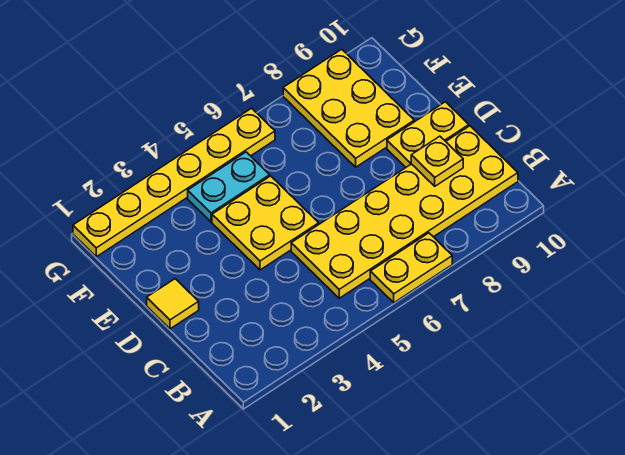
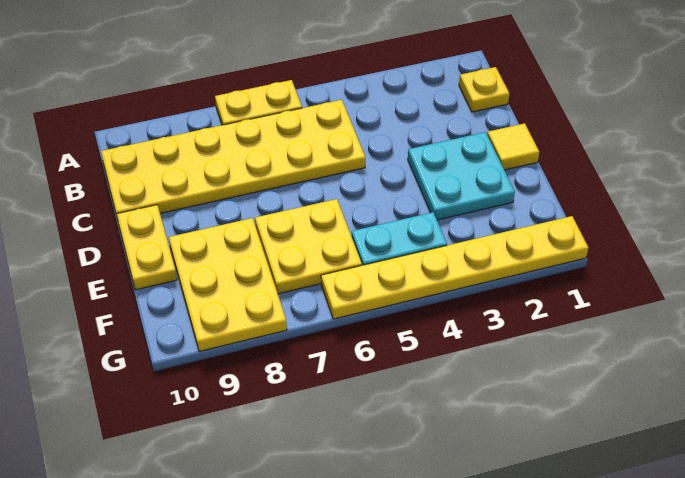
yellow 1x1 plate [411,136,463,186] -> yellow 1x1 plate moved to [459,67,509,112]
none -> cyan 2x2 plate [408,132,515,220]
yellow 2x2 plate [212,176,319,270] -> yellow 2x2 plate moved to [255,199,362,294]
yellow 1x2 plate [387,102,469,167] -> yellow 1x2 plate turned to [117,205,177,290]

